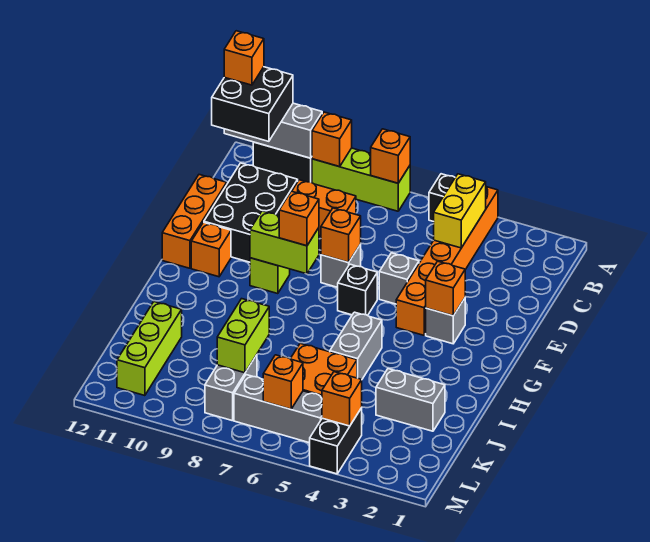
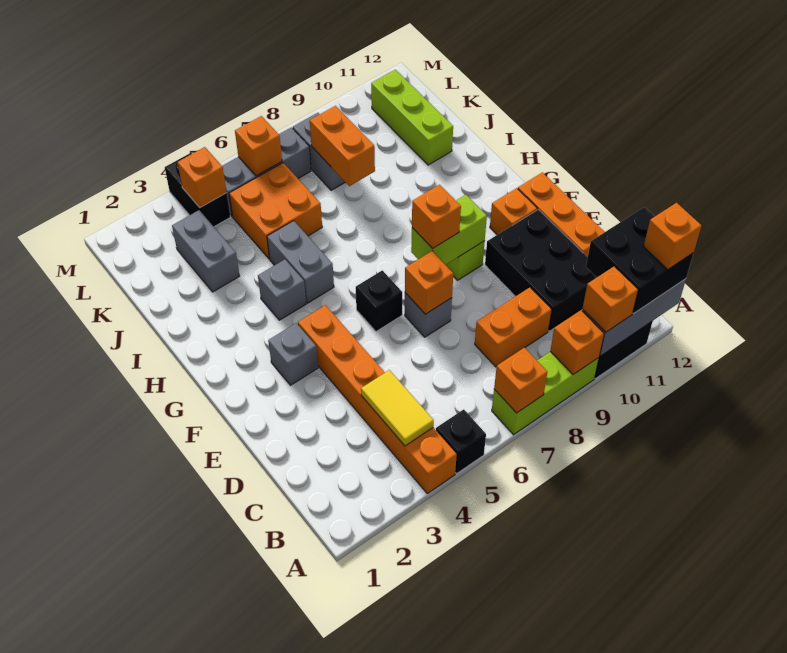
yellow 1x2 brick [434,174,486,248] -> yellow 1x2 tile [361,370,434,446]
grey 1x1 brick [379,253,419,304] -> grey 1x1 brick moved to [258,259,306,320]
orange 1x1 brick [426,261,465,316] -> orange 1x1 brick moved to [583,266,638,332]
grey 1x2 brick [376,369,445,431] -> grey 1x2 brick turned to [172,210,239,292]
lime 1x2 brick [217,299,269,373] -> orange 1x2 brick [310,106,375,186]

